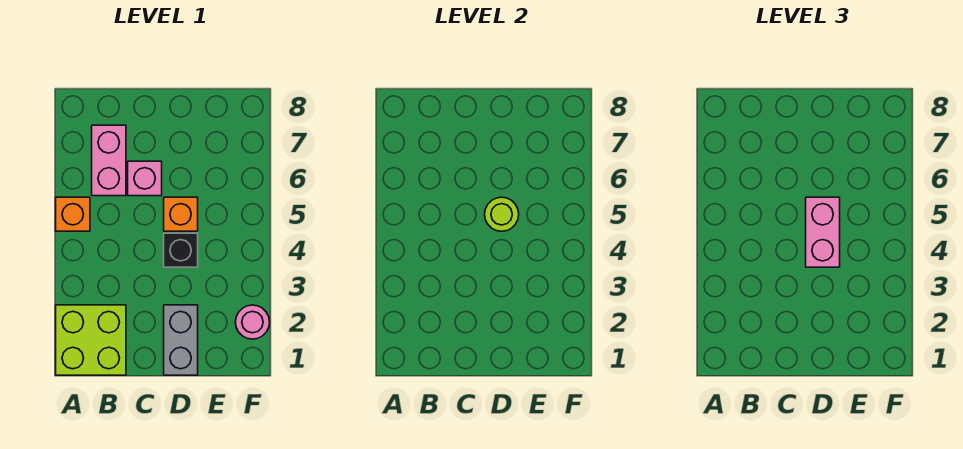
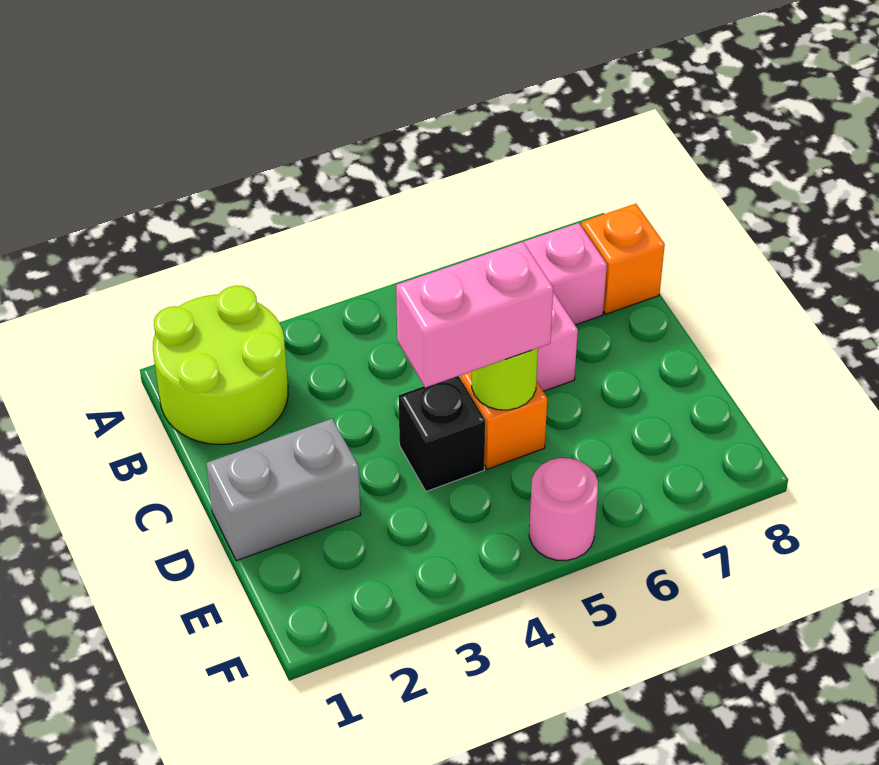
lime 2x2 brick [56,305,126,375] -> lime 2x2 round brick [153,286,288,444]
orange 1x1 brick [56,197,90,231] -> orange 1x1 brick moved to [581,204,665,314]
pink 1x1 round brick [235,305,270,339] -> pink 1x1 round brick moved to [529,458,598,561]

